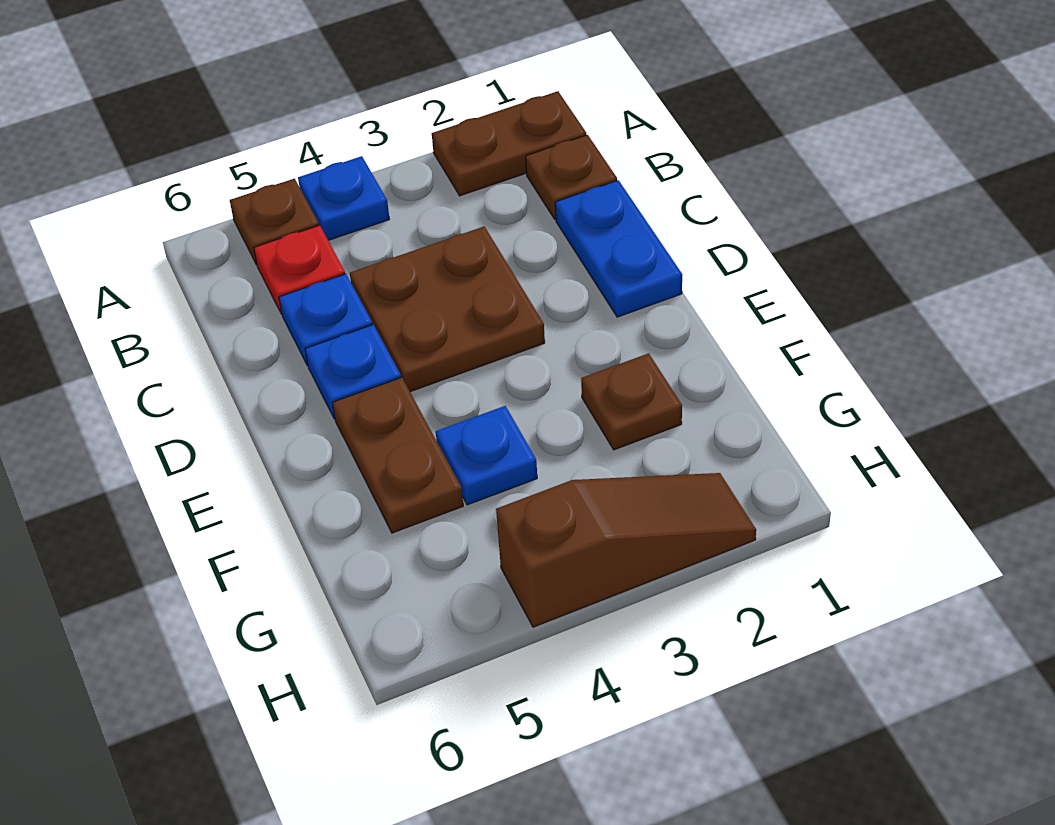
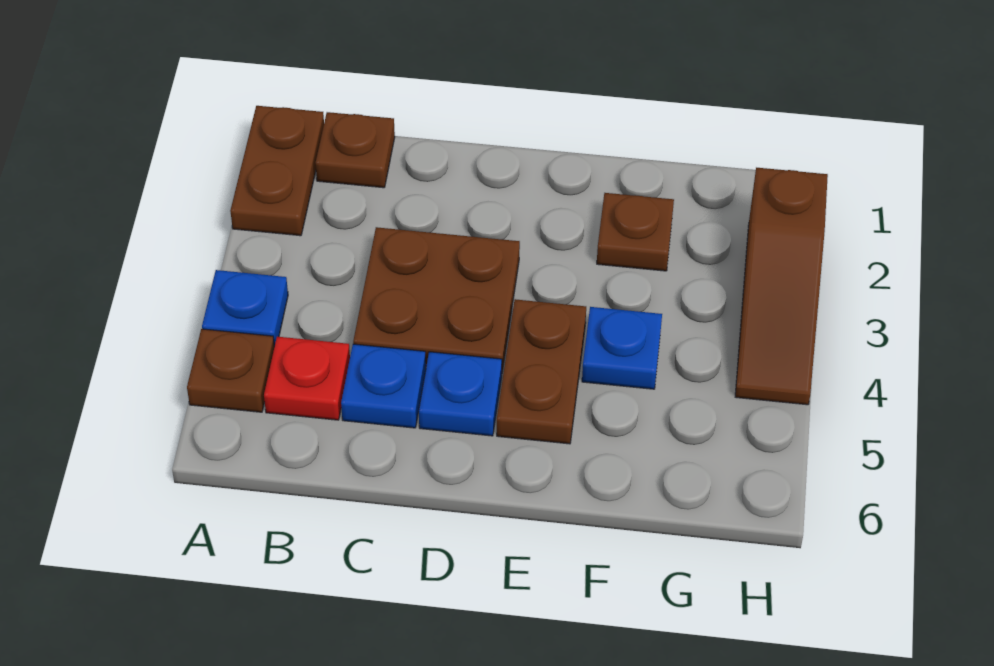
blue 1x2 plate [555,180,682,317] -> none
brown 1x2 plate [332,378,463,533] -> brown 1x2 plate turned to [497,299,586,444]
brown 1x3 slope [496,473,756,627] -> brown 1x3 slope turned to [735,168,828,405]

